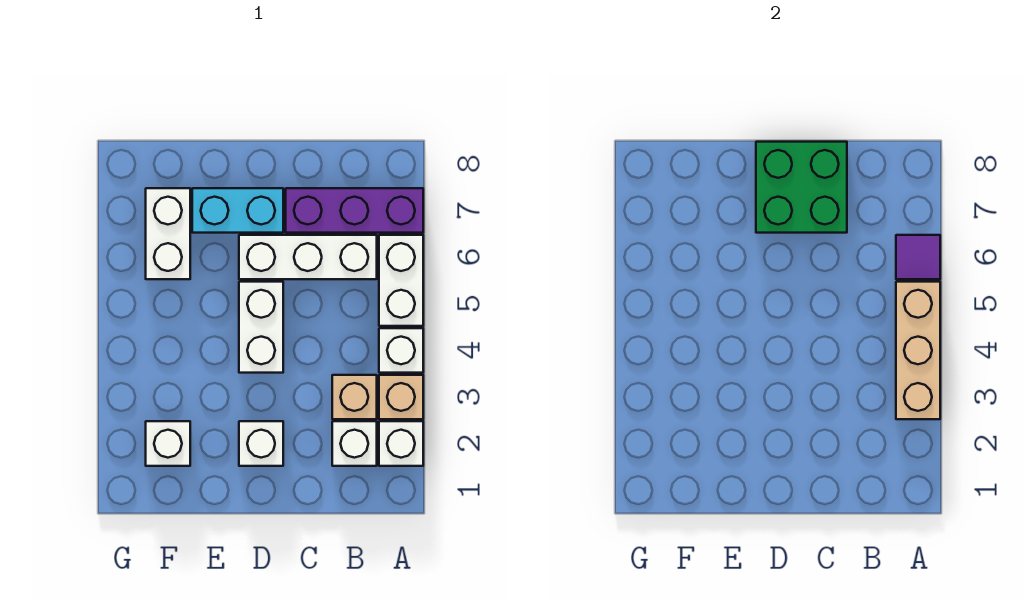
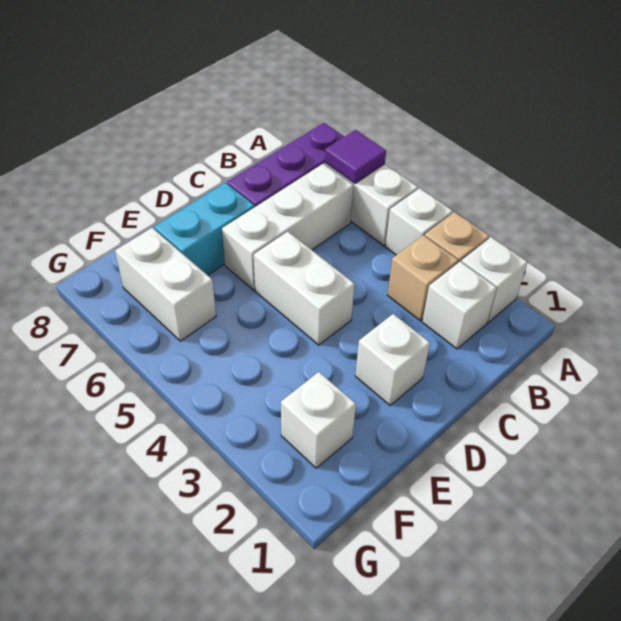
tan 1x3 brick [896,282,940,419] -> none
green 2x2 brick [756,142,847,233] -> none

